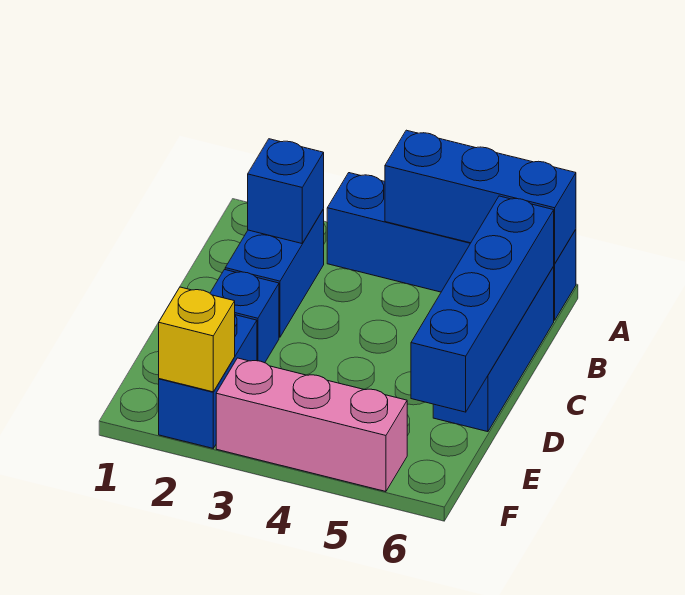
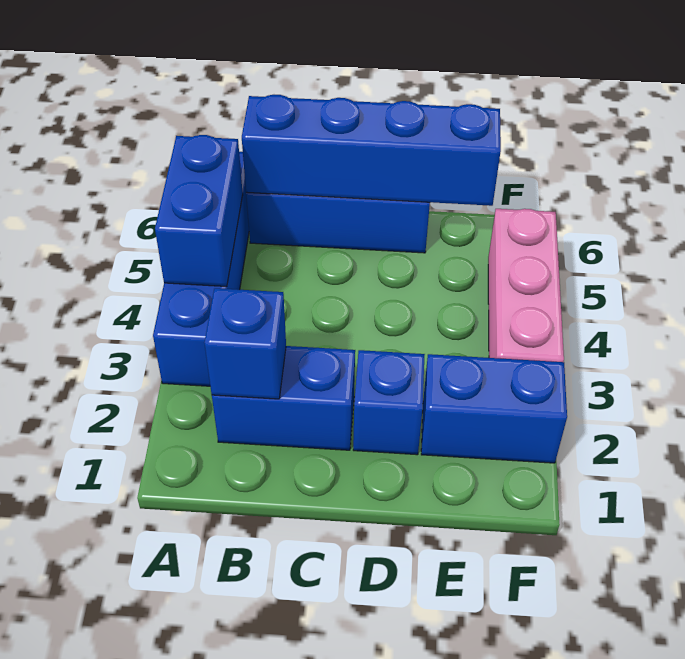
blue 1x3 brick [385,130,576,264] -> blue 1x2 brick [155,135,243,287]
yellow 1x1 brick [159,287,235,392] -> none

